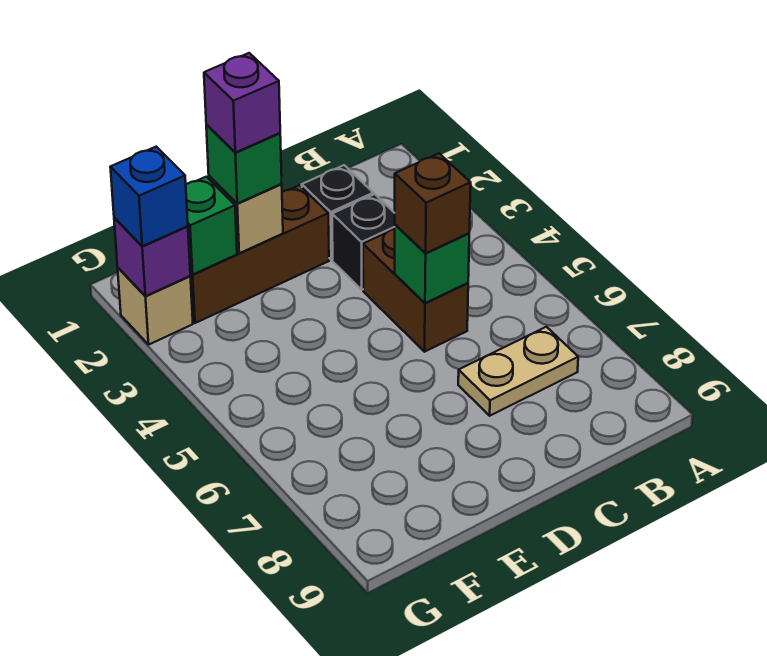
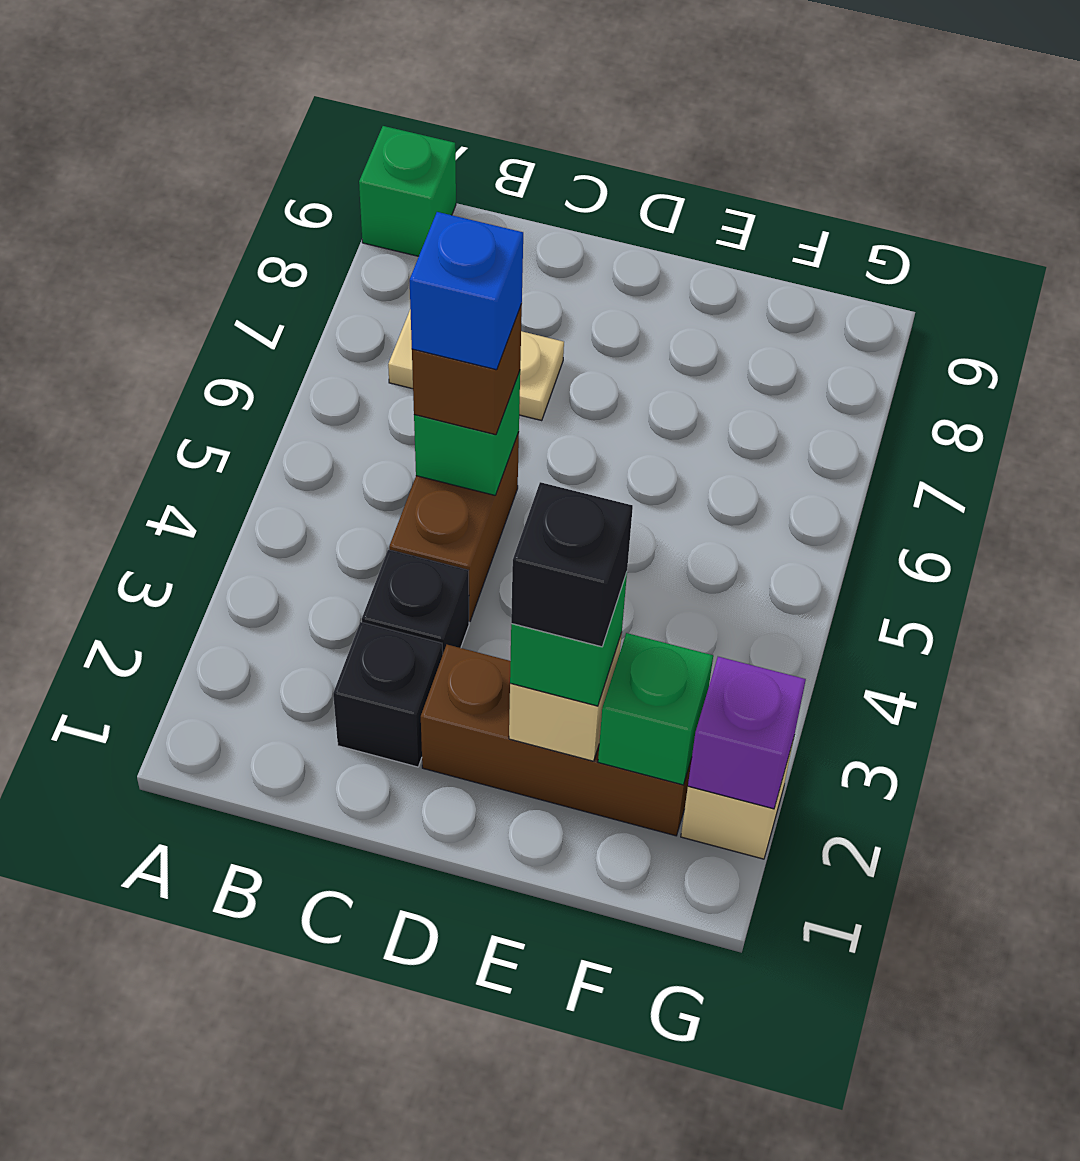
none -> green 1x1 brick [359,126,456,256]
purple 1x1 brick [204,53,280,152] -> black 1x1 brick [511,482,633,647]
blue 1x1 brick [110,147,188,246] -> blue 1x1 brick moved to [410,212,523,370]

